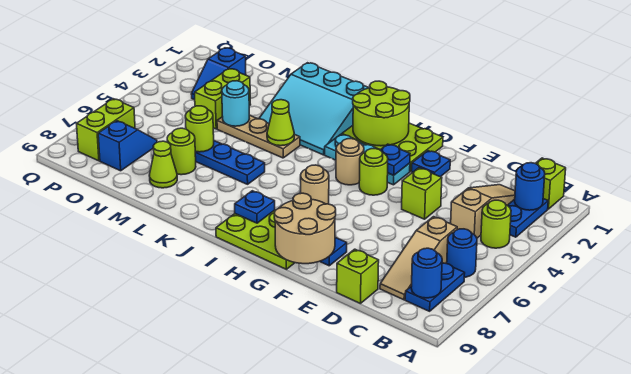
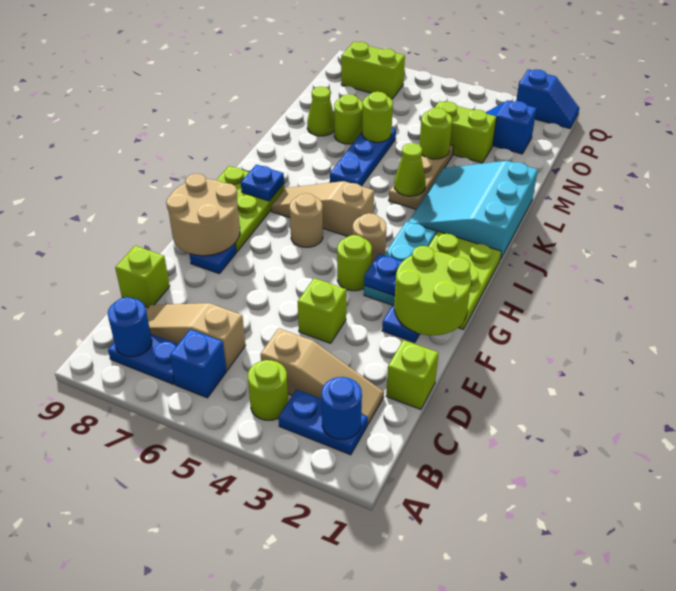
lime 1x1 brick [535,158,566,209] -> lime 1x1 brick moved to [386,340,438,409]
blue 1x1 round brick [447,229,477,277] -> blue 1x1 brick [170,329,226,398]
lime 2x2 round brick [353,81,410,146] -> lime 2x2 round brick moved to [394,246,471,335]
none -> tan 1x3 slope [271,181,374,236]
cyan 1x1 round brick [222,81,249,126] -> lime 1x1 round brick [420,108,452,159]
blue 1x2 slope [98,121,157,171] -> blue 1x2 slope moved to [516,69,579,128]

